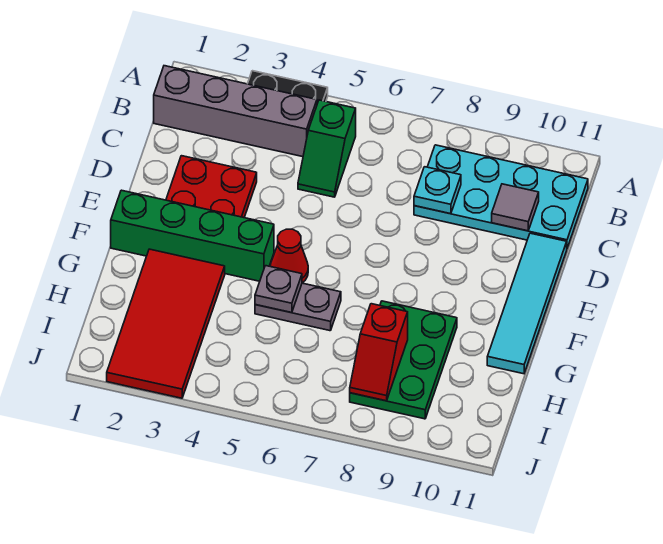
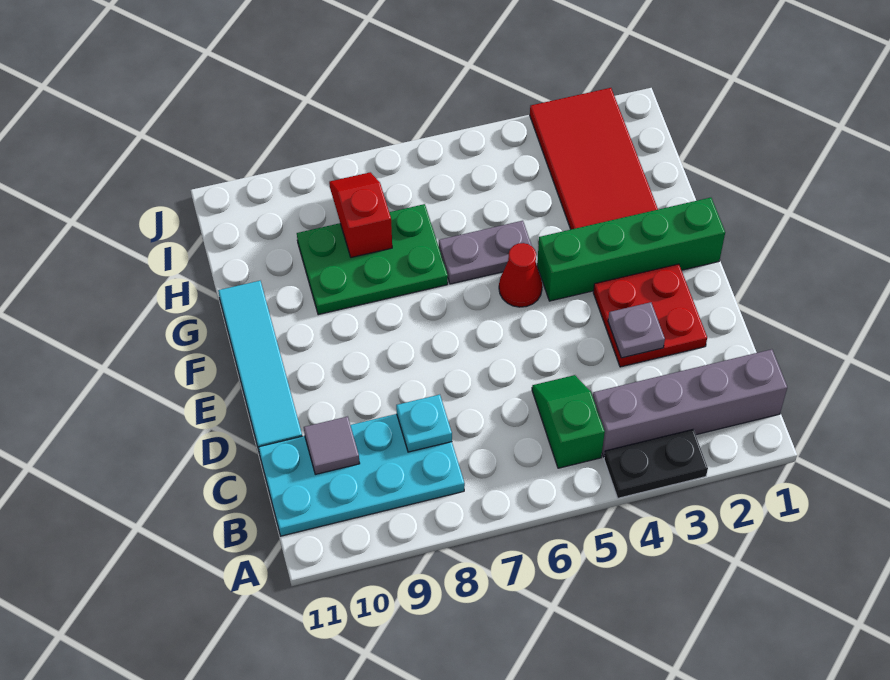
grey 1x1 plate [255,266,302,313] -> grey 1x1 plate moved to [608,302,665,358]
green 2x3 plate [350,301,457,419] -> green 2x3 plate turned to [297,204,448,315]

